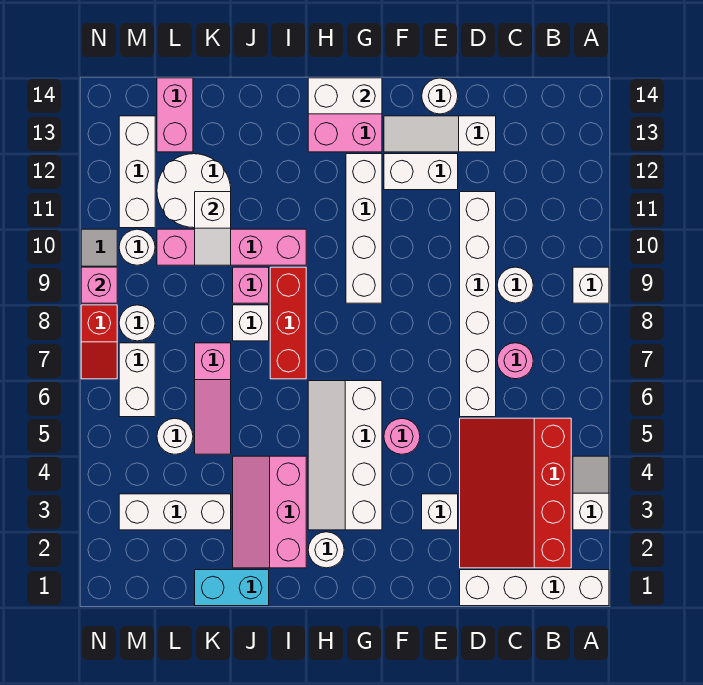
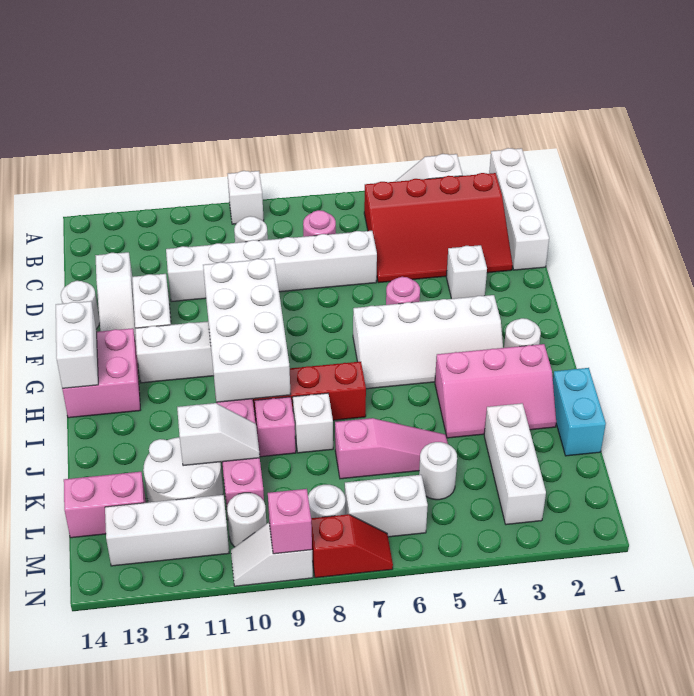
none -> white 2x4 brick [203,258,291,402]

